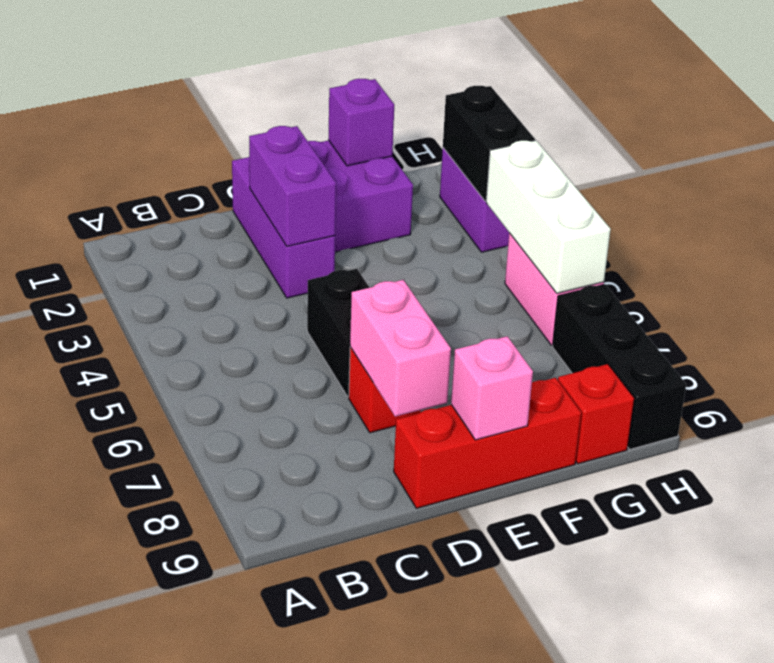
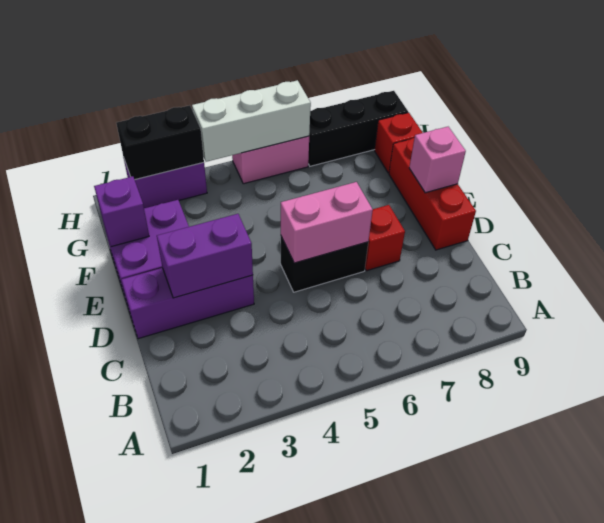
pink 1x2 brick [350,280,451,417] -> pink 1x2 brick moved to [281,182,373,263]

